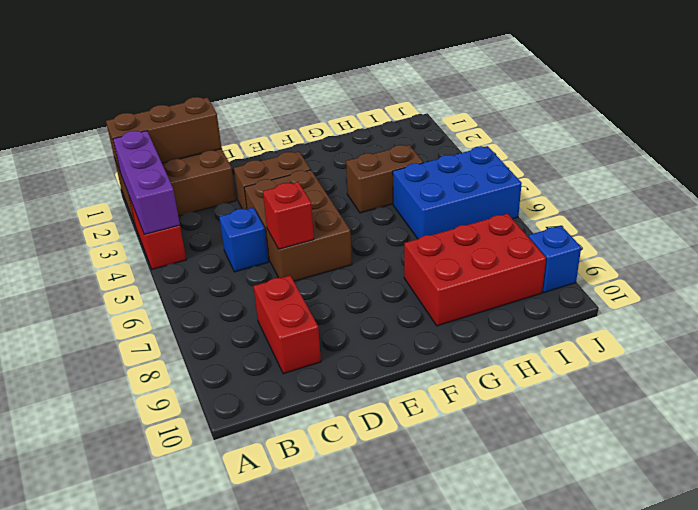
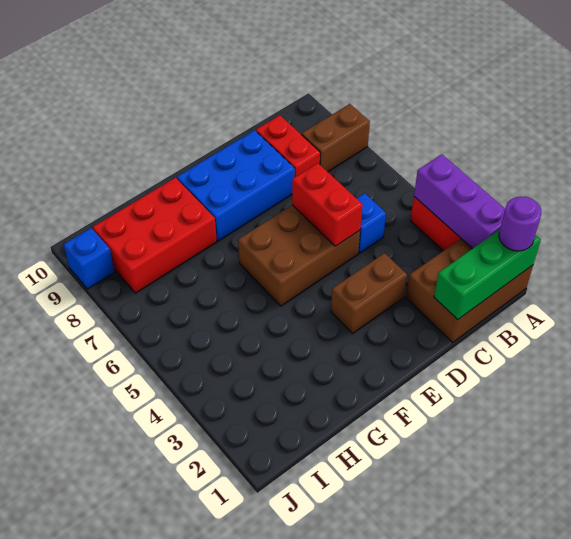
brown 1x3 brick [106,97,222,171] -> green 1x3 brick [434,230,541,320]
none -> purple 1x1 round brick [499,196,541,251]
brown 2x3 brick [244,170,352,281] -> brown 2x3 brick turned to [238,205,360,306]
red 1x1 brick [263,182,314,249] -> red 1x2 brick [292,163,363,246]
brown 1x2 brick [346,145,423,213] -> brown 1x2 brick moved to [302,104,370,172]
blue 2x3 brick [393,146,522,239] -> blue 2x3 brick moved to [177,130,295,241]

